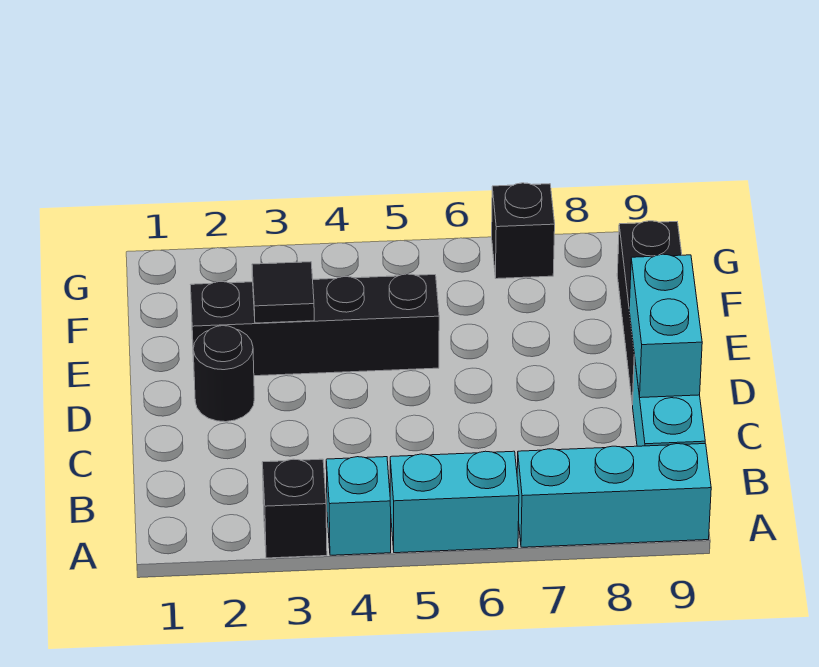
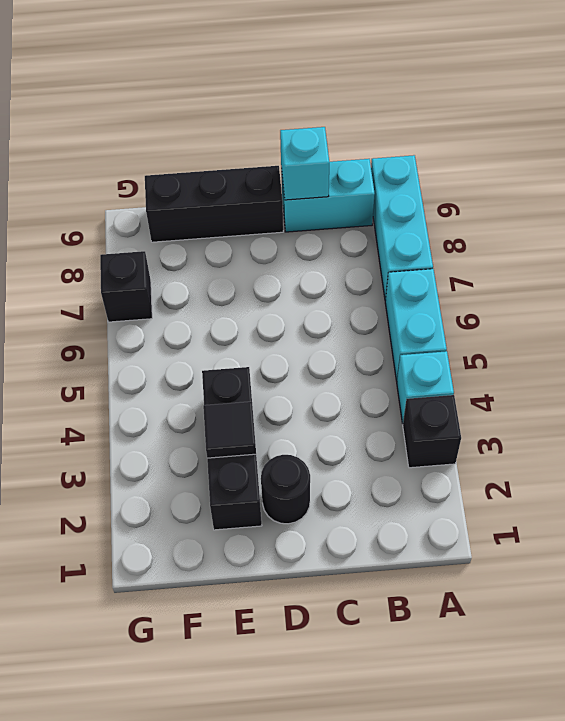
cyan 1x2 brick [629,254,702,398] -> cyan 1x1 brick [280,127,329,200]
black 1x4 brick [191,274,439,376] -> black 1x3 brick [202,367,262,530]

